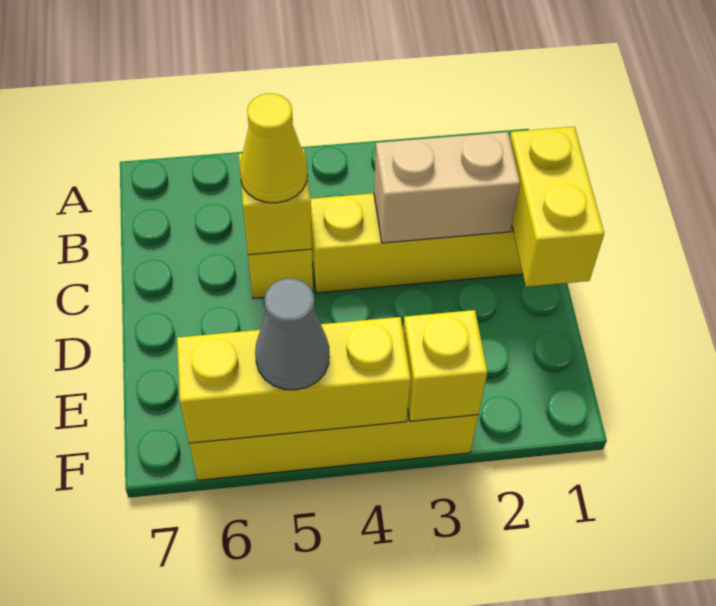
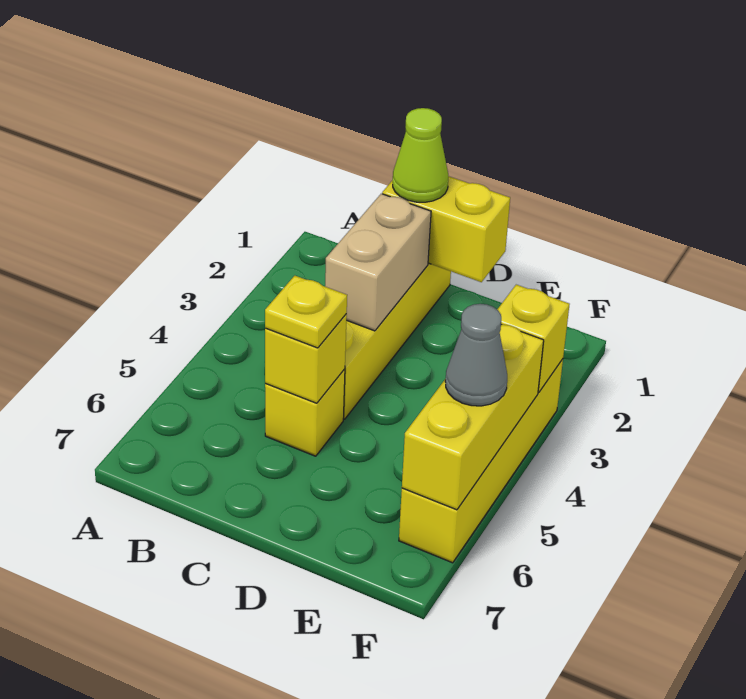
none -> lime 1x1 cone [393,108,448,202]
yellow 1x1 cone [240,94,307,203] -> yellow 1x1 plate [265,276,347,348]

